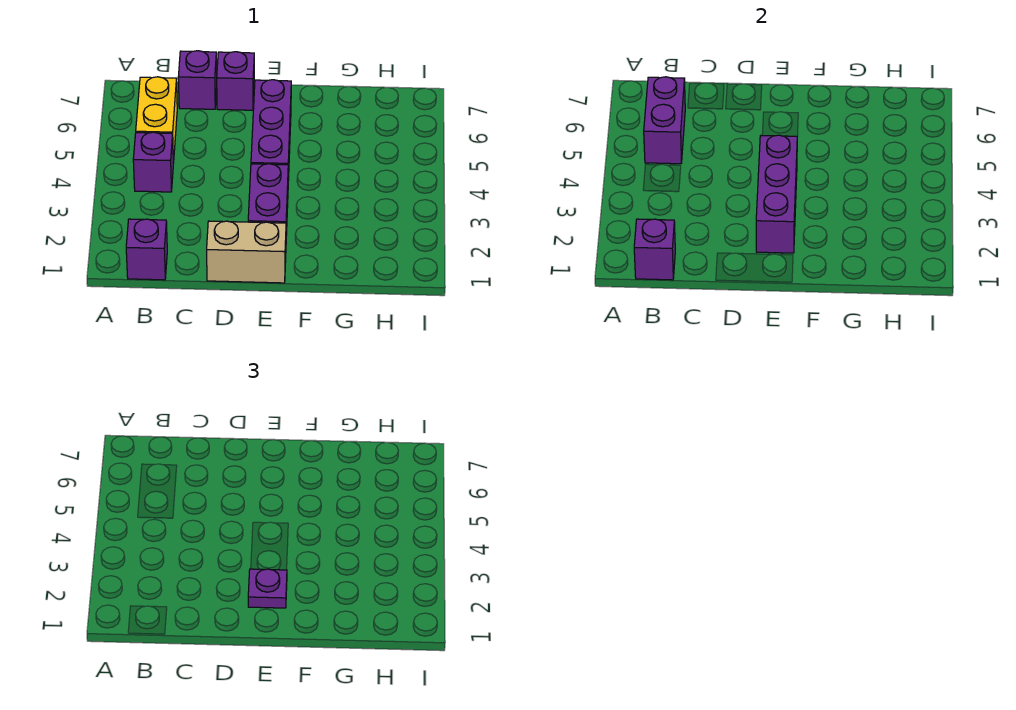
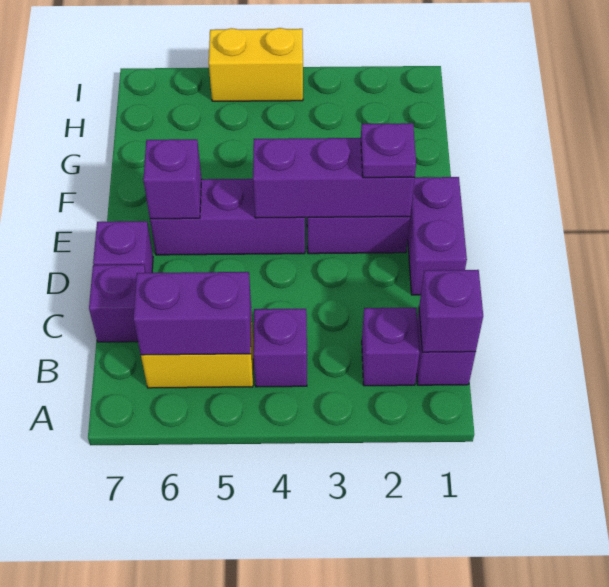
none -> purple 1x1 brick [362,308,420,386]
tan 1x2 brick [207,221,286,283] -> purple 1x2 brick [408,177,467,295]
none -> purple 1x1 brick [143,139,202,219]
none -> yellow 1x2 brick [209,28,303,101]

